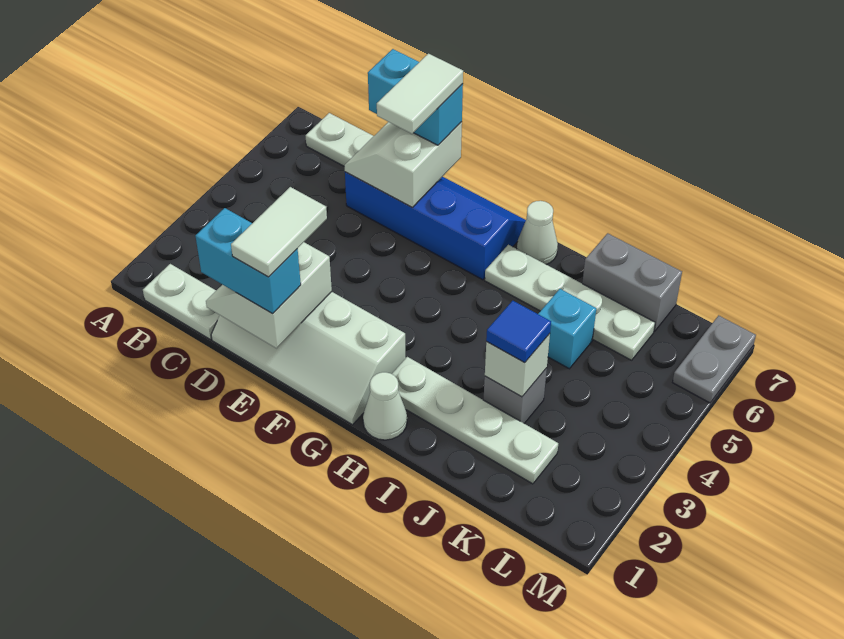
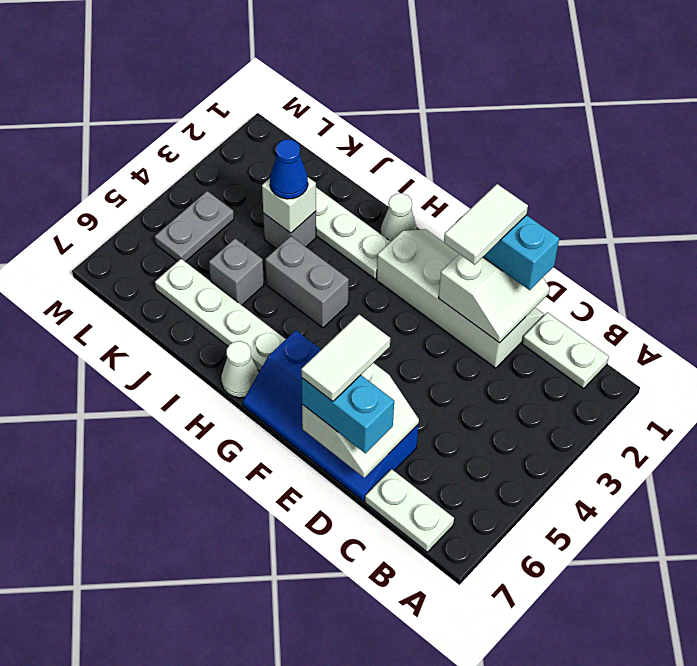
blue 1x1 tile [486,301,551,363] -> blue 1x1 cone [270,140,308,199]
cyan 1x1 brick [538,289,596,369] -> grey 1x1 brick [209,239,264,305]
grey 1x2 brick [582,233,682,331] -> grey 1x2 brick moved to [265,236,349,328]
grey 1x2 plate [673,315,756,403] -> grey 1x2 plate moved to [155,191,234,262]

